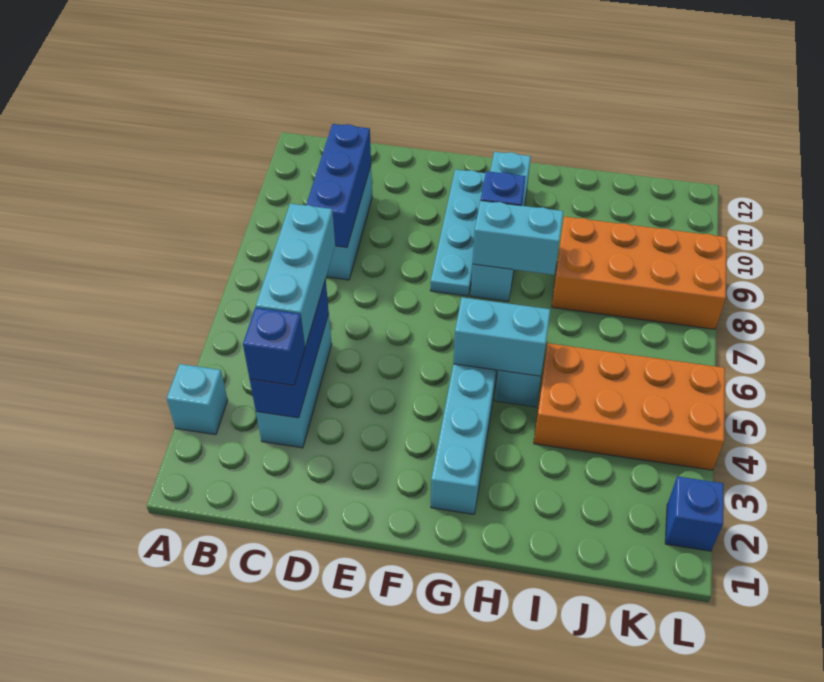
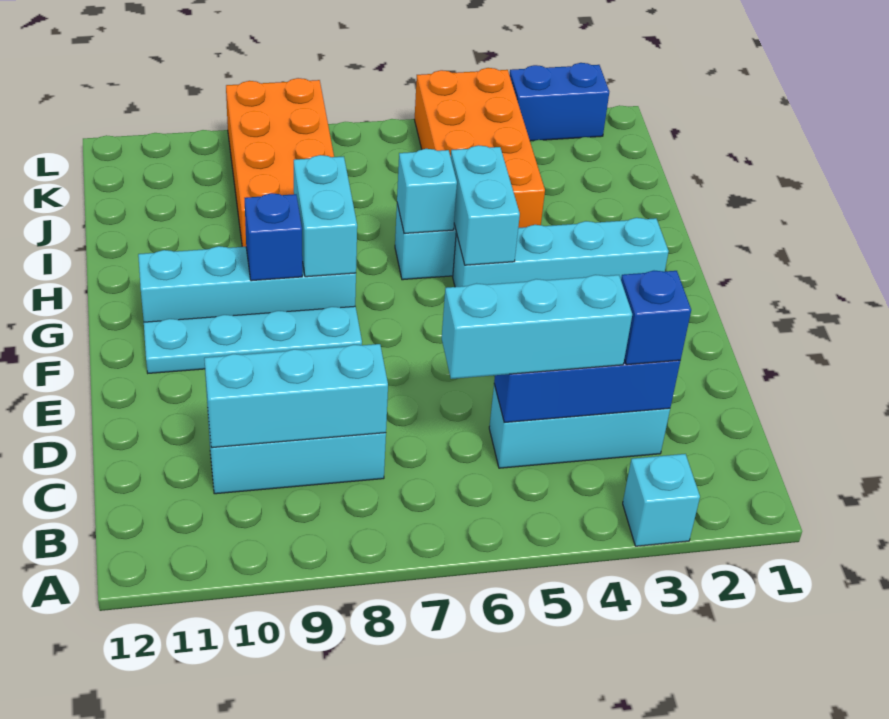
blue 1x3 brick [306,124,371,248] -> cyan 1x3 brick [204,344,388,448]
none -> cyan 1x1 brick [397,149,457,233]
blue 1x1 brick [665,476,724,551] -> blue 1x2 brick [509,63,609,141]

